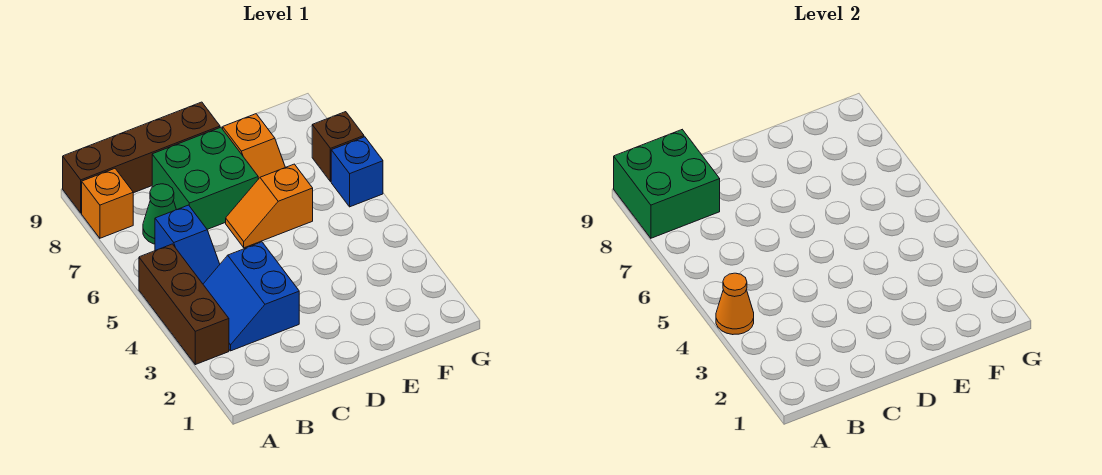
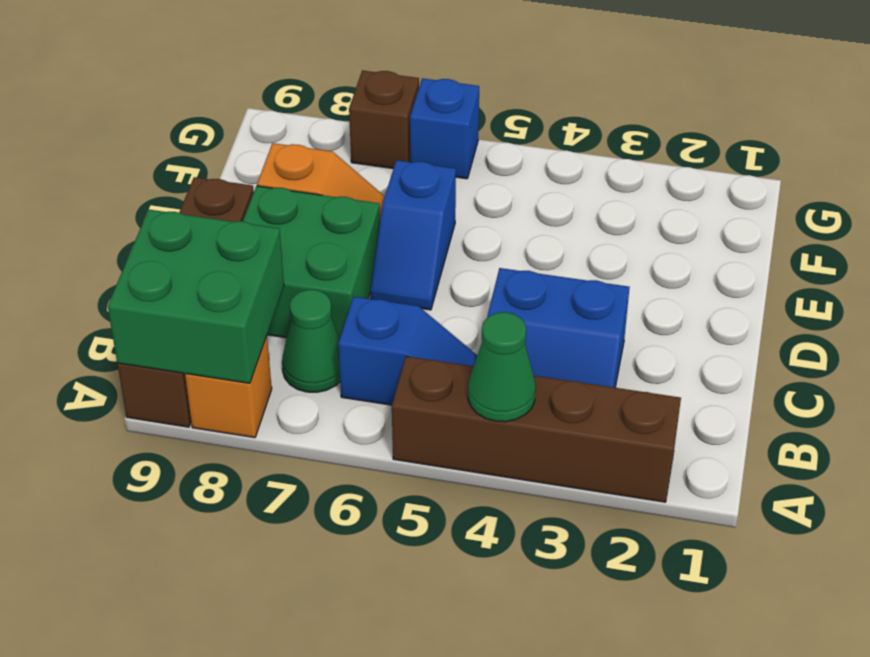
brown 1x3 brick [139,244,229,365] -> brown 1x4 brick [392,356,681,502]
orange 1x1 cone [716,273,754,335] -> green 1x1 cone [468,312,536,422]
orange 1x2 slope [226,164,313,248] -> blue 1x2 slope [370,160,456,310]

